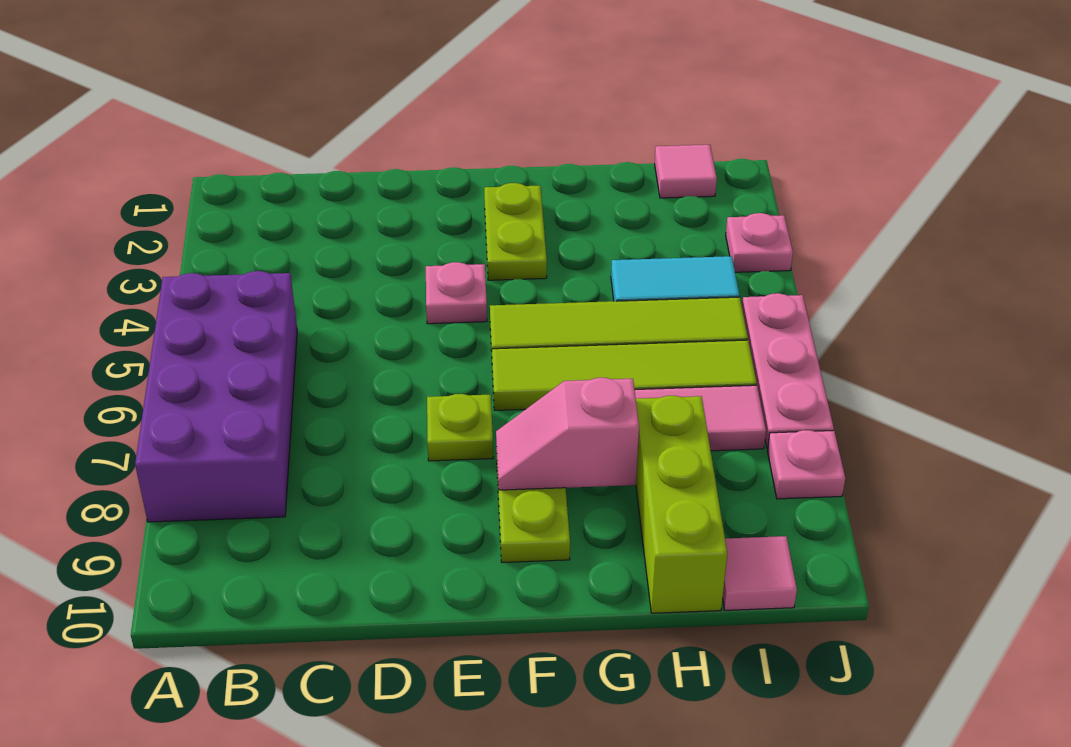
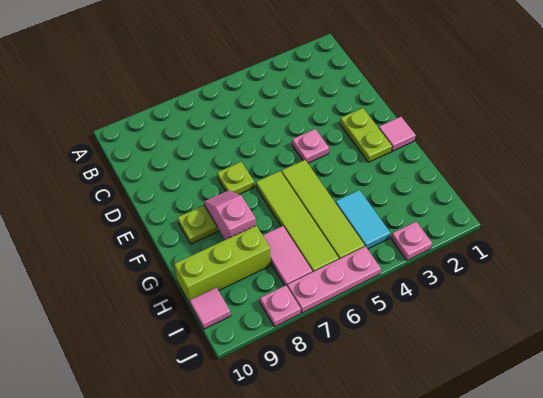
purple 2x4 brick [135,271,297,522] -> none
lime 1x2 plate [484,183,547,280] -> lime 1x2 plate turned to [340,108,392,162]
pink 1x1 tile [655,145,717,198] -> pink 1x1 tile moved to [379,117,416,151]

